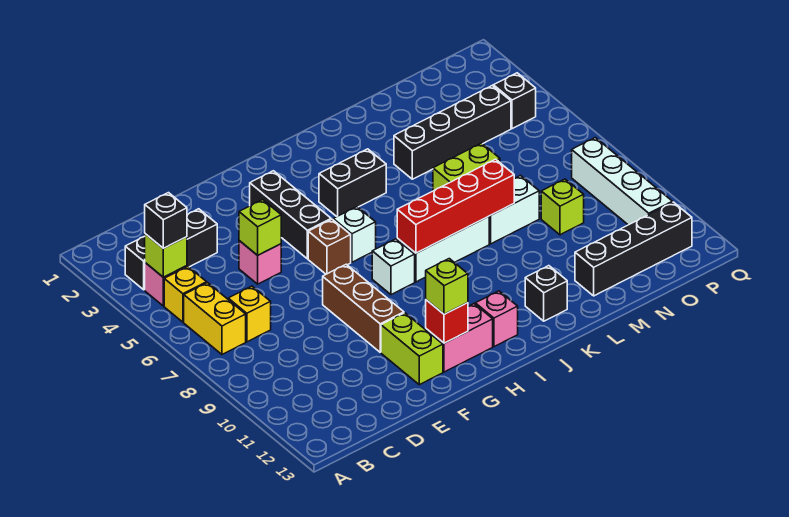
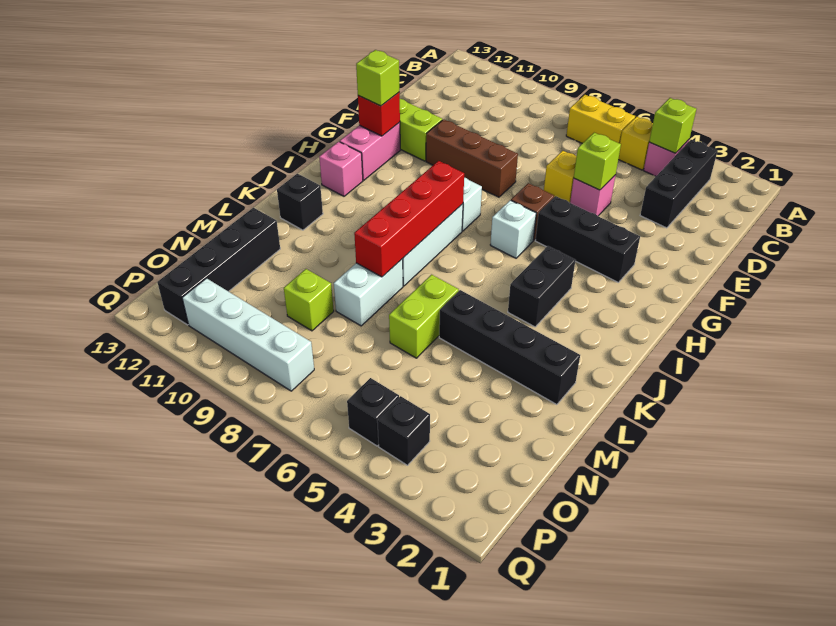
black 1x1 brick [145,193,187,248] -> black 1x1 brick moved to [347,378,399,446]
yellow 1x1 brick [228,286,271,342] -> yellow 1x1 brick moved to [544,151,577,203]
black 1x4 brick [394,86,511,179] -> black 1x4 brick turned to [439,290,580,405]

